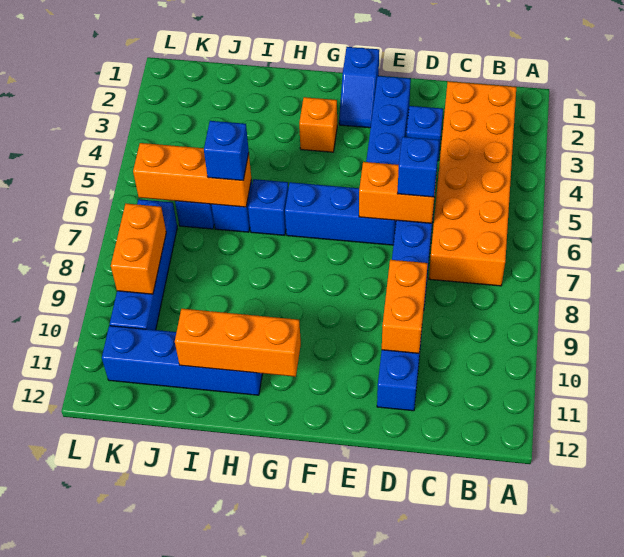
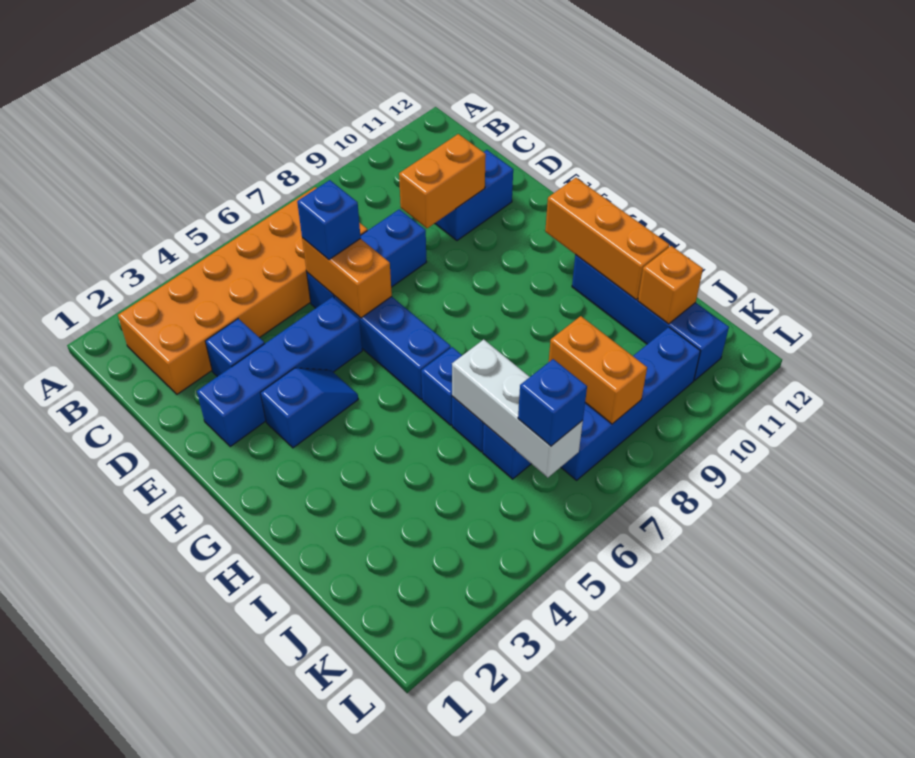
blue 1x2 slope [339,47,379,128] -> blue 1x2 slope moved to [261,368,358,448]
orange 1x1 brick [299,97,337,152] -> orange 1x1 brick moved to [638,246,703,324]
orange 1x3 brick [133,143,251,207] -> white 1x3 brick [452,339,583,478]
blue 1x1 brick [204,121,249,181] -> blue 1x1 brick moved to [518,359,587,446]
orange 1x2 brick [111,204,166,294] -> orange 1x2 brick turned to [549,316,647,424]

